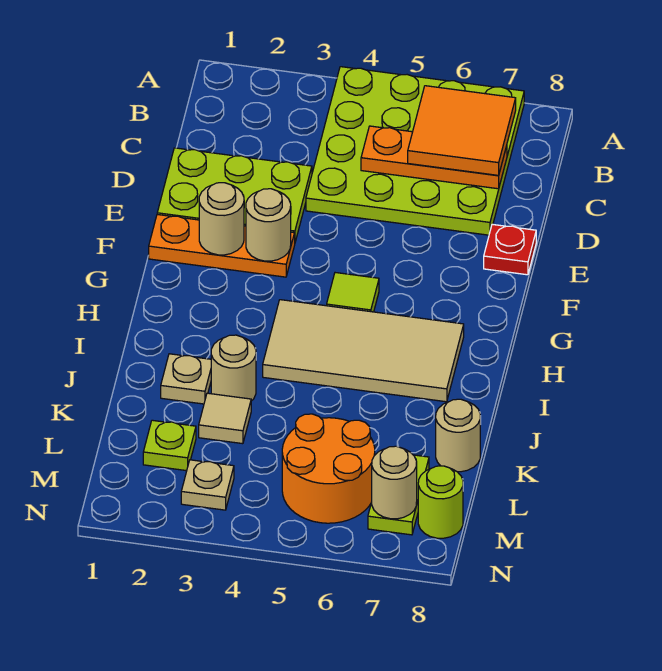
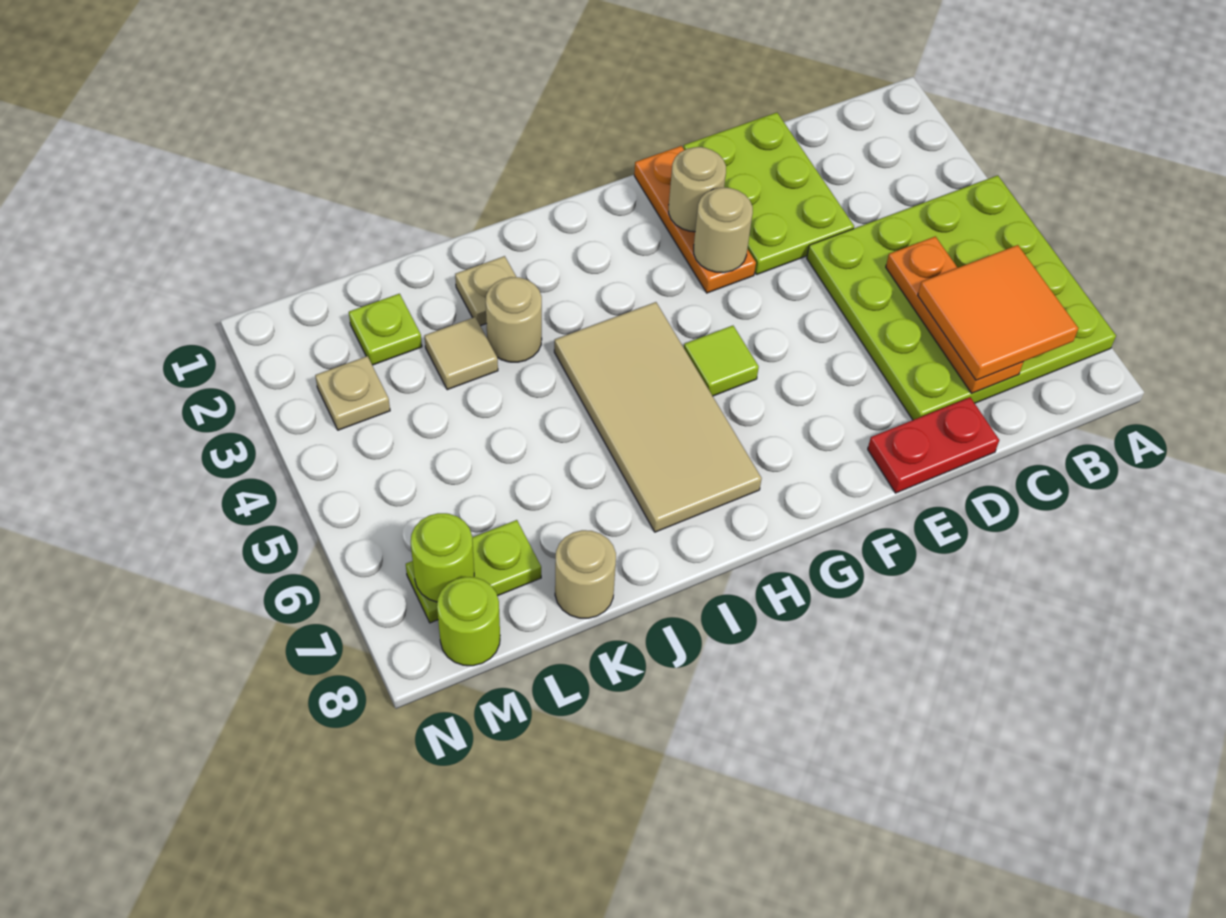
red 1x1 plate [484,224,536,275] -> red 1x2 plate [868,397,999,493]
orange 2x2 round brick [282,414,375,523] -> none
tan 1x1 round brick [372,446,417,519] -> lime 1x1 round brick [411,513,474,602]

